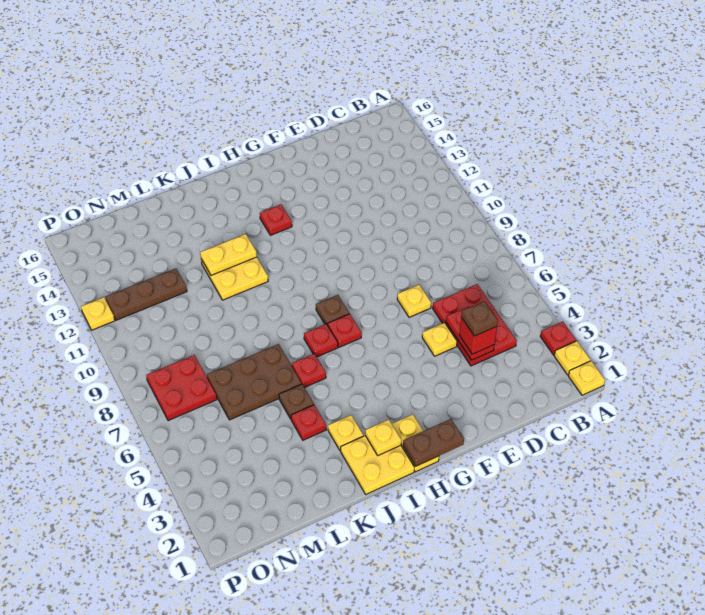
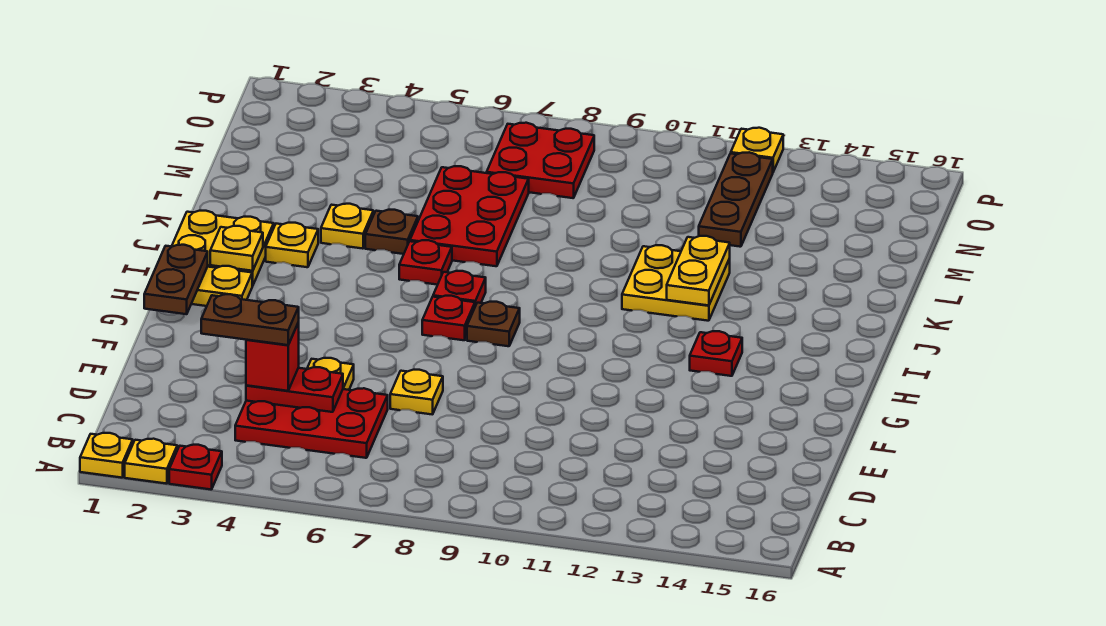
brown 1x1 plate [461,301,498,336] -> brown 1x2 plate [201,294,299,345]
red 1x1 plate [291,405,326,440] -> yellow 1x1 plate [321,204,373,249]
brown 2x3 plate [207,344,302,420] -> red 2x3 plate [410,166,529,266]

